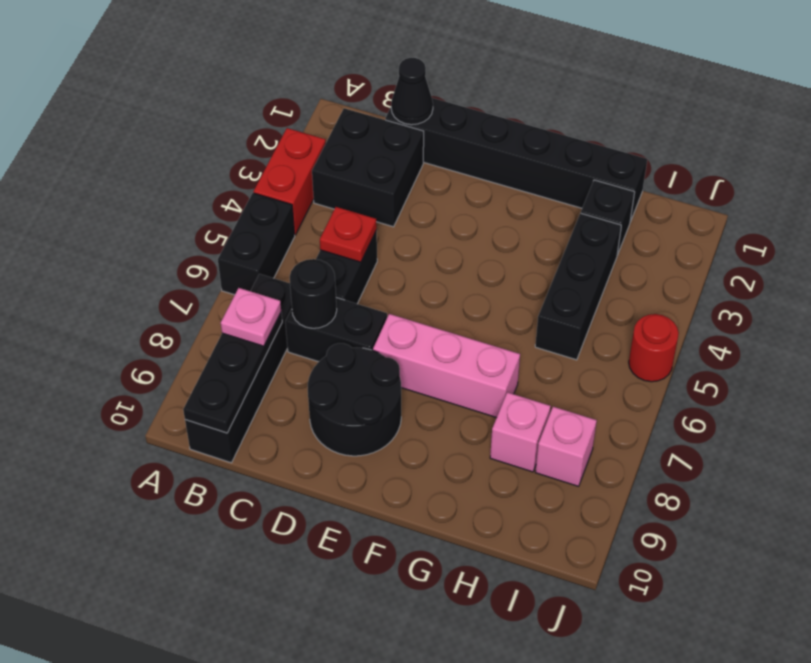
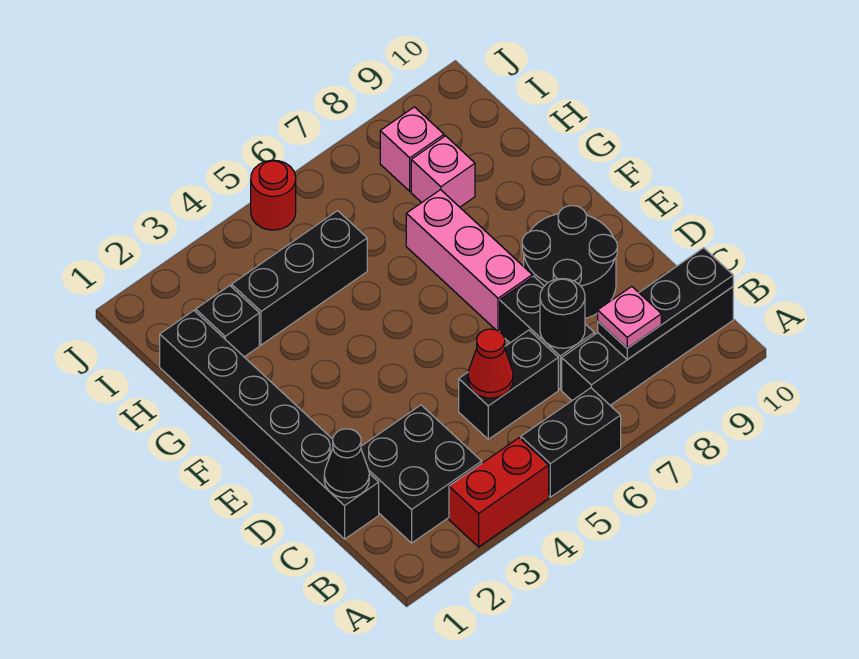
red 1x1 plate [320,207,377,262] -> red 1x1 cone [468,329,513,398]

